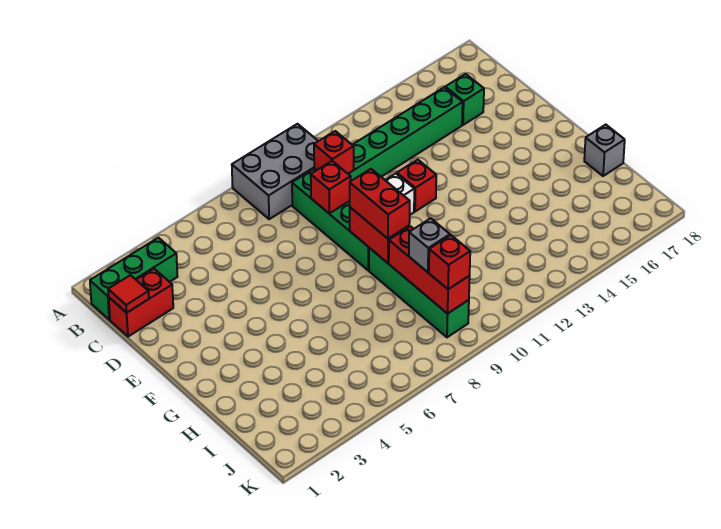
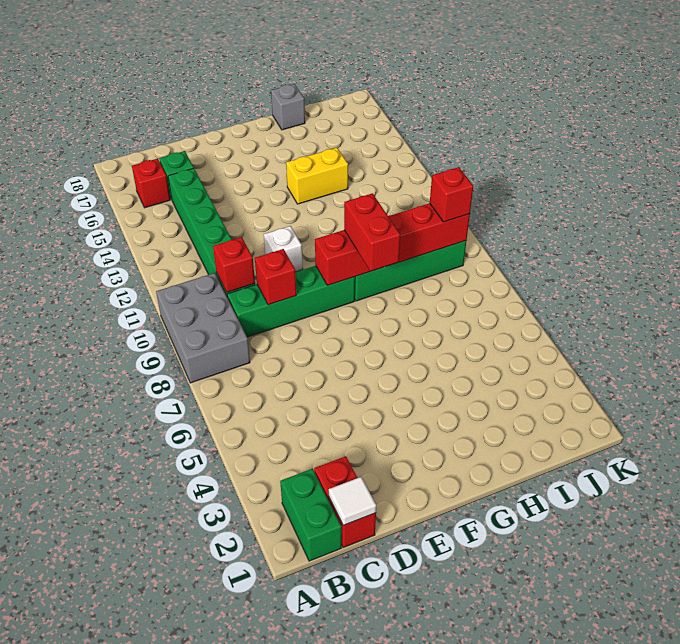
green 1x3 brick [90,238,177,320] -> green 1x2 brick [280,469,342,561]
red 1x1 tile [108,275,149,313] -> white 1x1 tile [329,477,376,525]
red 1x1 brick [397,160,436,212] -> red 1x1 brick moved to [132,158,170,208]
red 1x2 brick [350,169,410,239] -> red 1x2 brick turned to [344,193,400,271]
none -> yellow 1x2 brick [286,148,348,204]
grey 1x1 brick [409,218,450,272] -> none

